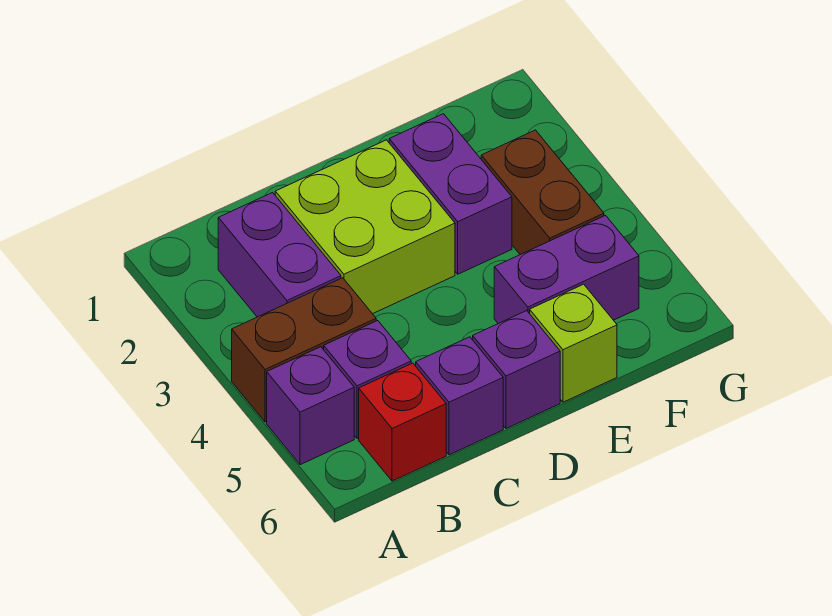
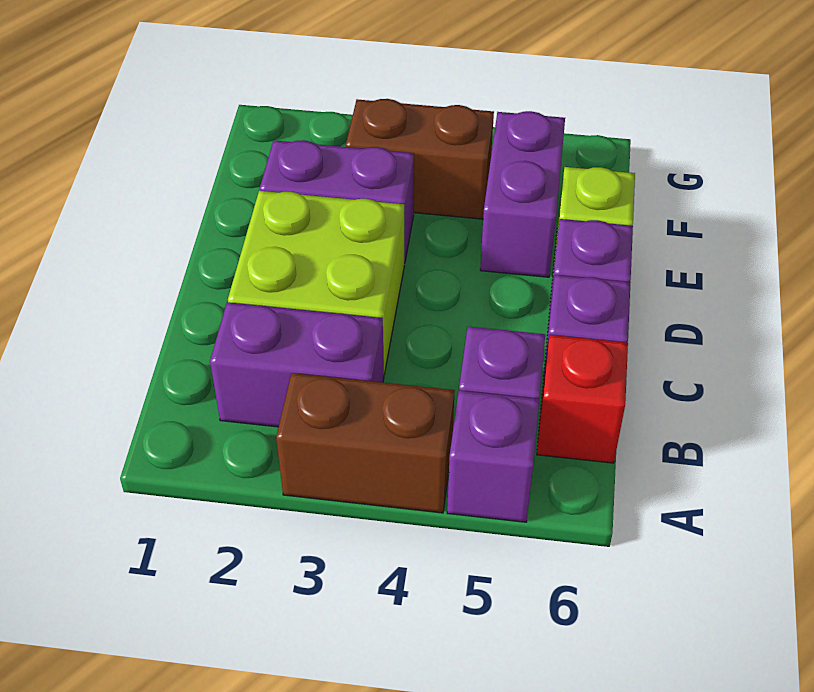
brown 1x2 brick [232,278,376,422] -> brown 1x2 brick turned to [276,373,455,513]

